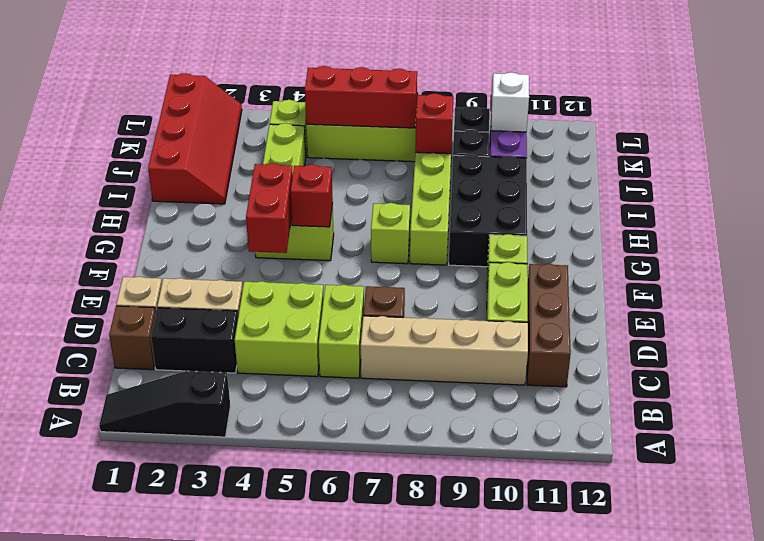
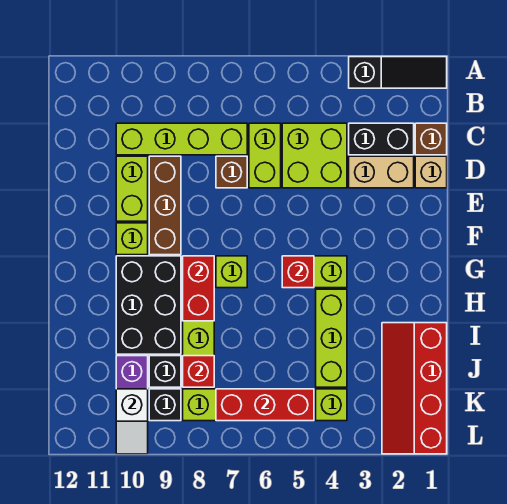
tan 1x4 brick [361,316,528,385] -> lime 1x4 brick [116,123,247,155]
brown 1x3 brick [527,264,571,387] -> brown 1x3 brick moved to [149,156,181,255]
red 1x2 brick [246,163,293,253] -> red 1x2 brick moved to [183,256,214,321]

